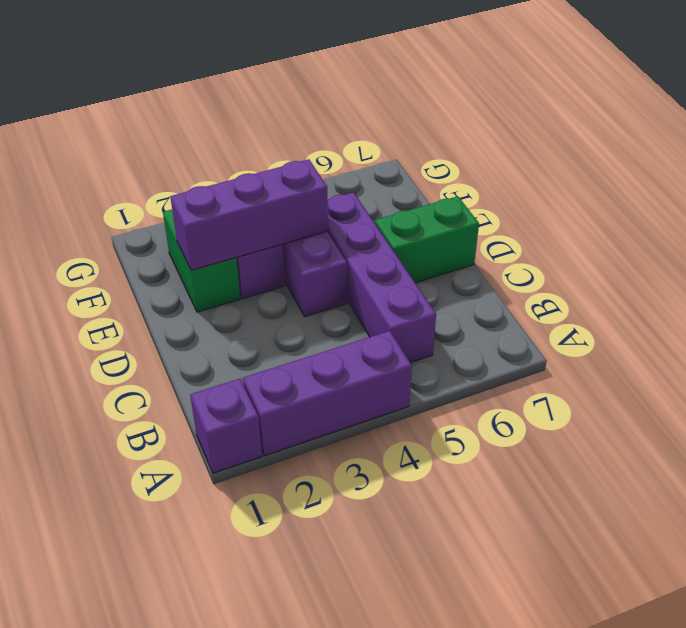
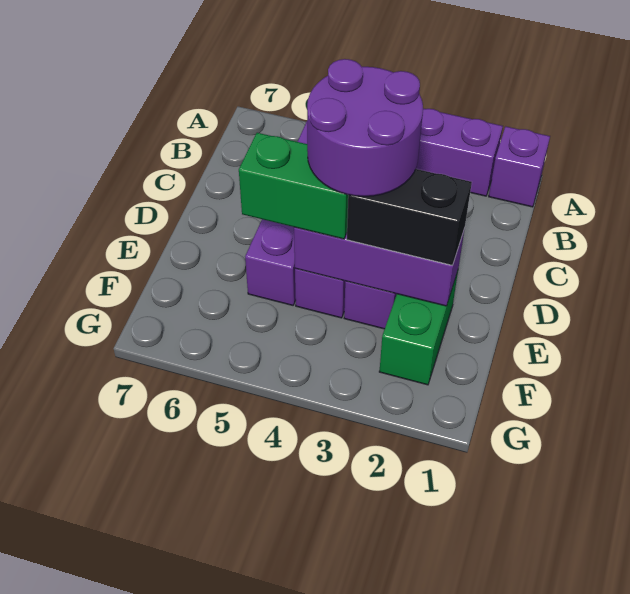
none -> purple 2x2 round brick [307,59,423,196]
green 1x2 brick [375,196,479,283] -> green 1x2 brick moved to [239,133,348,239]
none -> black 1x2 brick [347,169,472,265]

